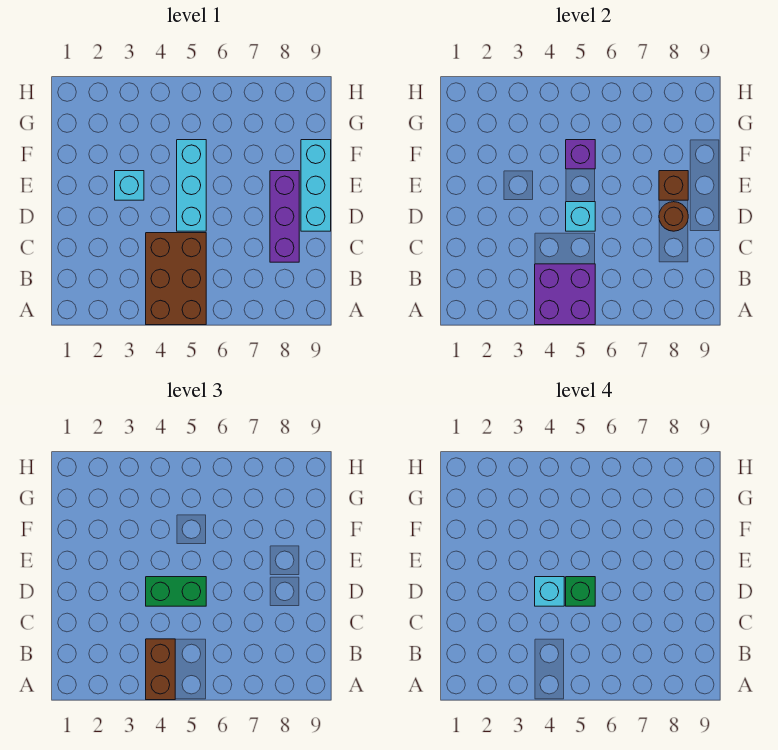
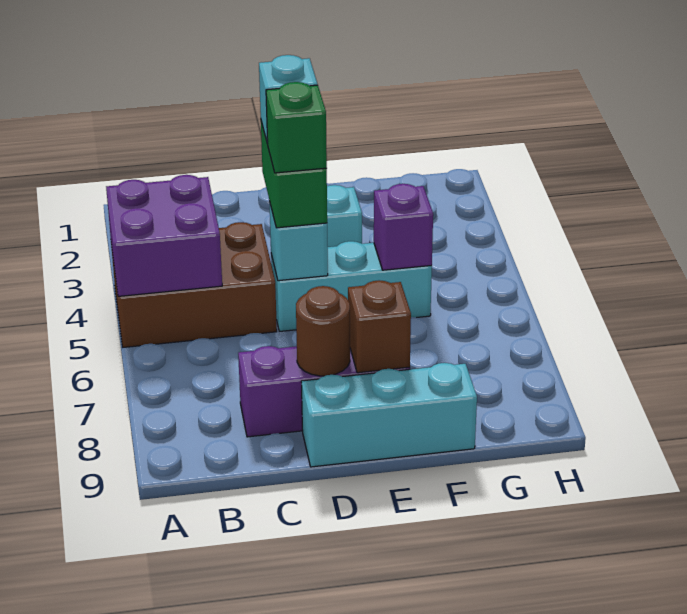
brown 1x2 brick [146,639,175,700] -> none

